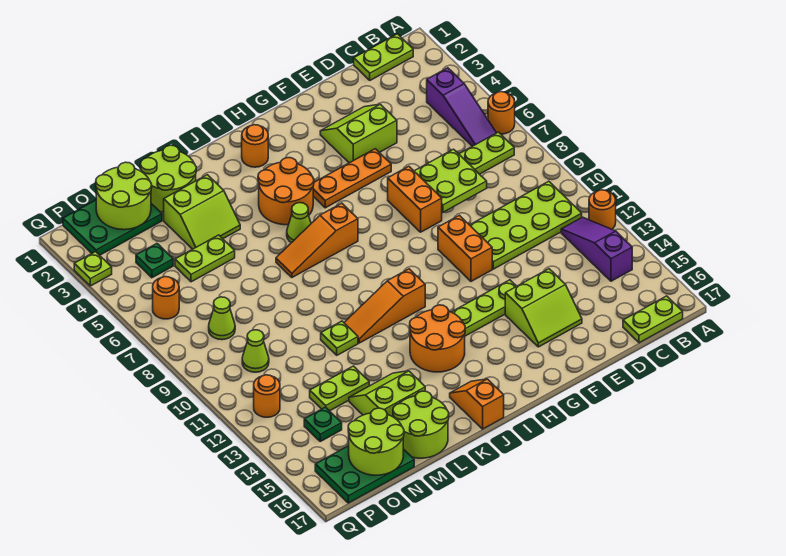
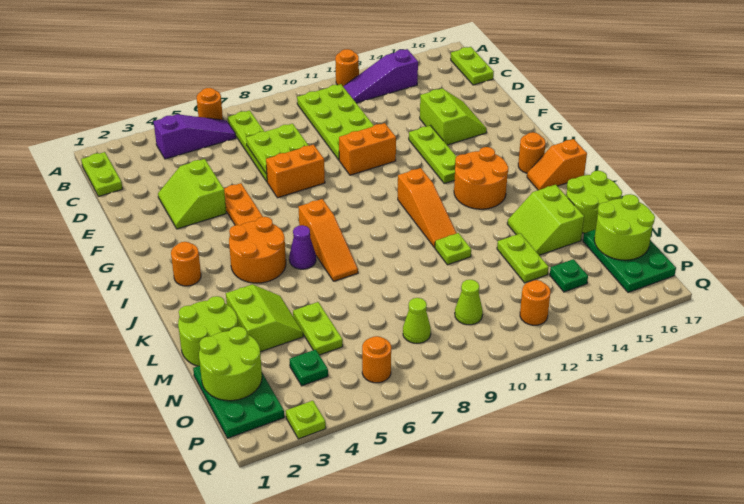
none -> orange 1x1 round brick [518,132,546,173]
lime 1x1 cone [287,203,311,243] -> purple 1x1 cone [289,225,316,269]

